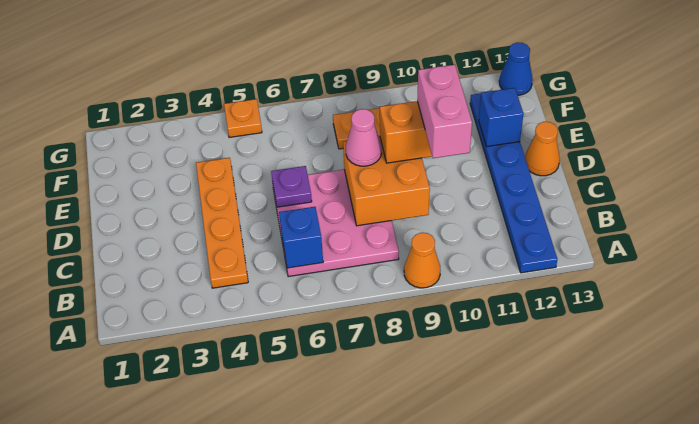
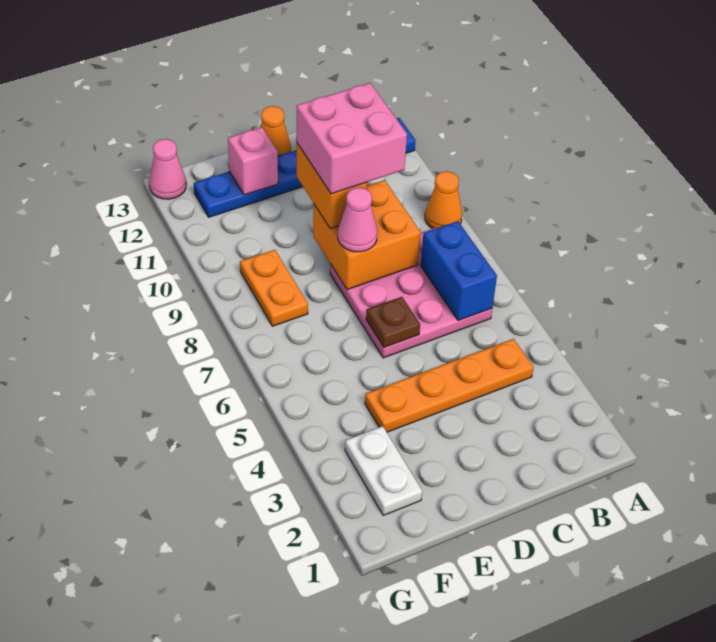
blue 1x1 brick [279,207,323,268] -> blue 1x2 brick [421,221,497,320]
pink 1x2 brick [417,65,472,158] -> pink 2x2 brick [297,83,407,194]
purple 1x1 plate [271,166,312,207] -> brown 1x1 plate [366,297,420,347]
blue 1x1 brick [479,88,523,147] -> pink 1x1 brick [228,127,278,195]
none -> white 1x2 plate [345,426,422,515]
orange 1x1 plate [224,99,262,137] -> none
blue 1x1 cone [499,42,533,95] -> pink 1x1 cone [149,139,186,199]

